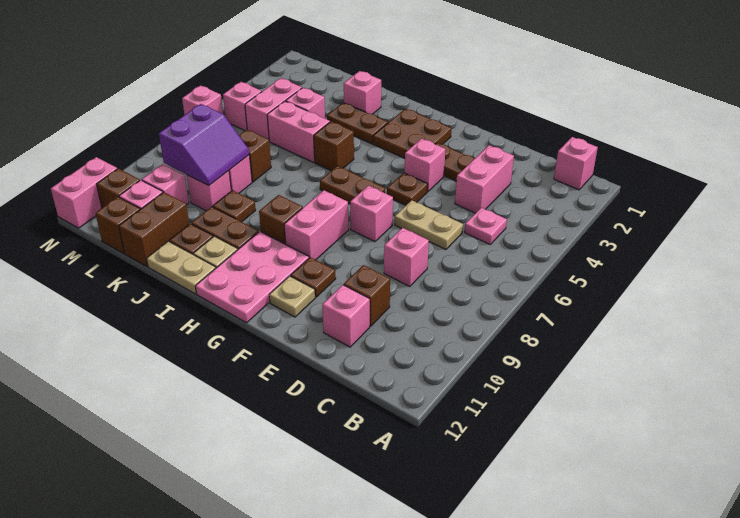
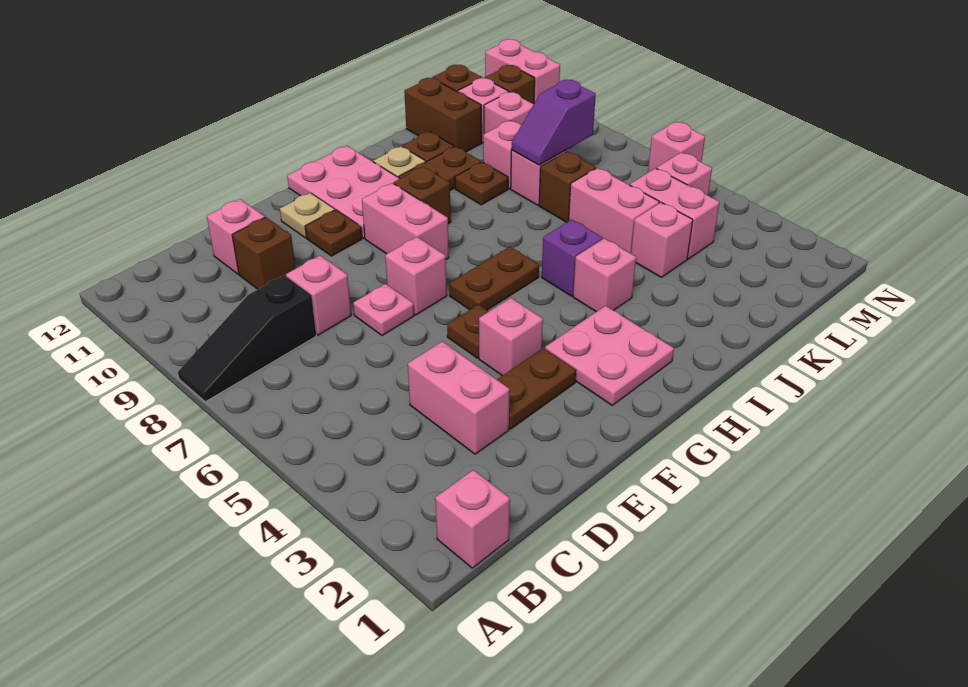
none -> black 1x3 slope [178,275,316,402]
pink 1x1 plate [465,208,507,244] -> pink 1x1 plate moved to [353,284,414,336]
tan 1x2 plate [395,200,463,249] -> none
brown 2x2 plate [373,109,452,159] -> pink 2x2 plate [545,306,674,405]
brown 1x2 plate [327,103,388,144] -> none
brown 1x1 brick [314,122,354,171] -> purple 1x1 brick [542,220,602,296]
tan 1x2 plate [147,241,216,294] -> none
pink 1x1 brick [344,71,381,114] -> pink 1x1 brick moved to [573,238,636,312]
pink 1x2 brick [267,101,330,162] -> pink 1x2 brick turned to [569,168,659,254]
purple 2x2 slope [159,104,249,186] -> purple 1x2 slope [511,80,596,165]

